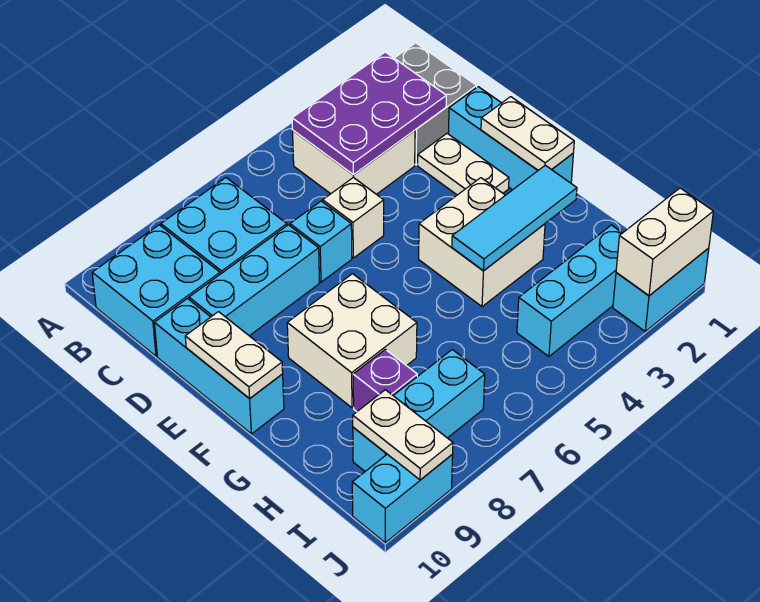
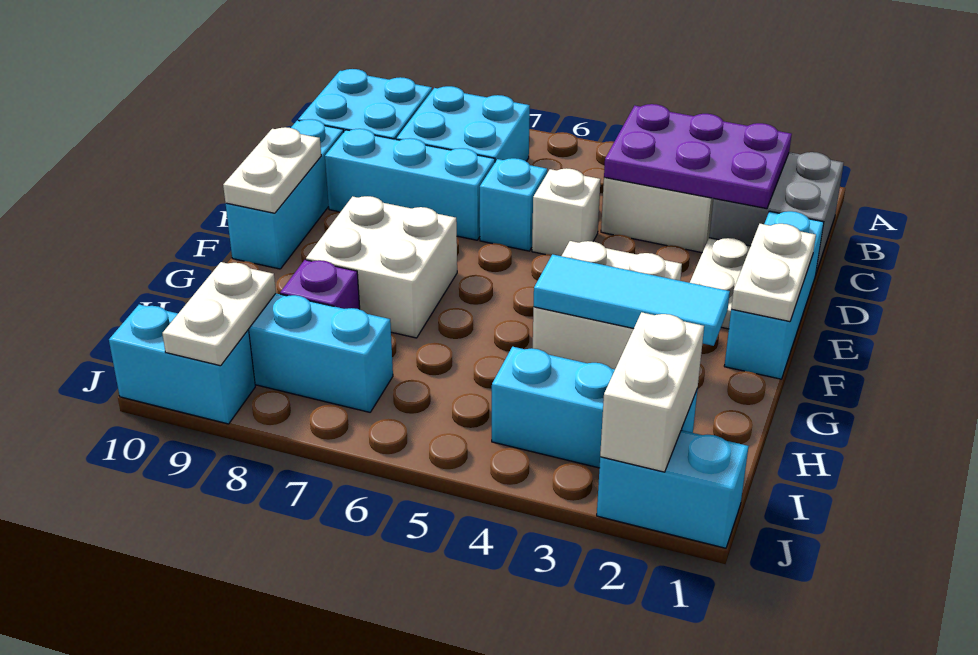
white 1x2 brick [616,188,713,296] -> white 1x2 brick turned to [600,312,704,472]

